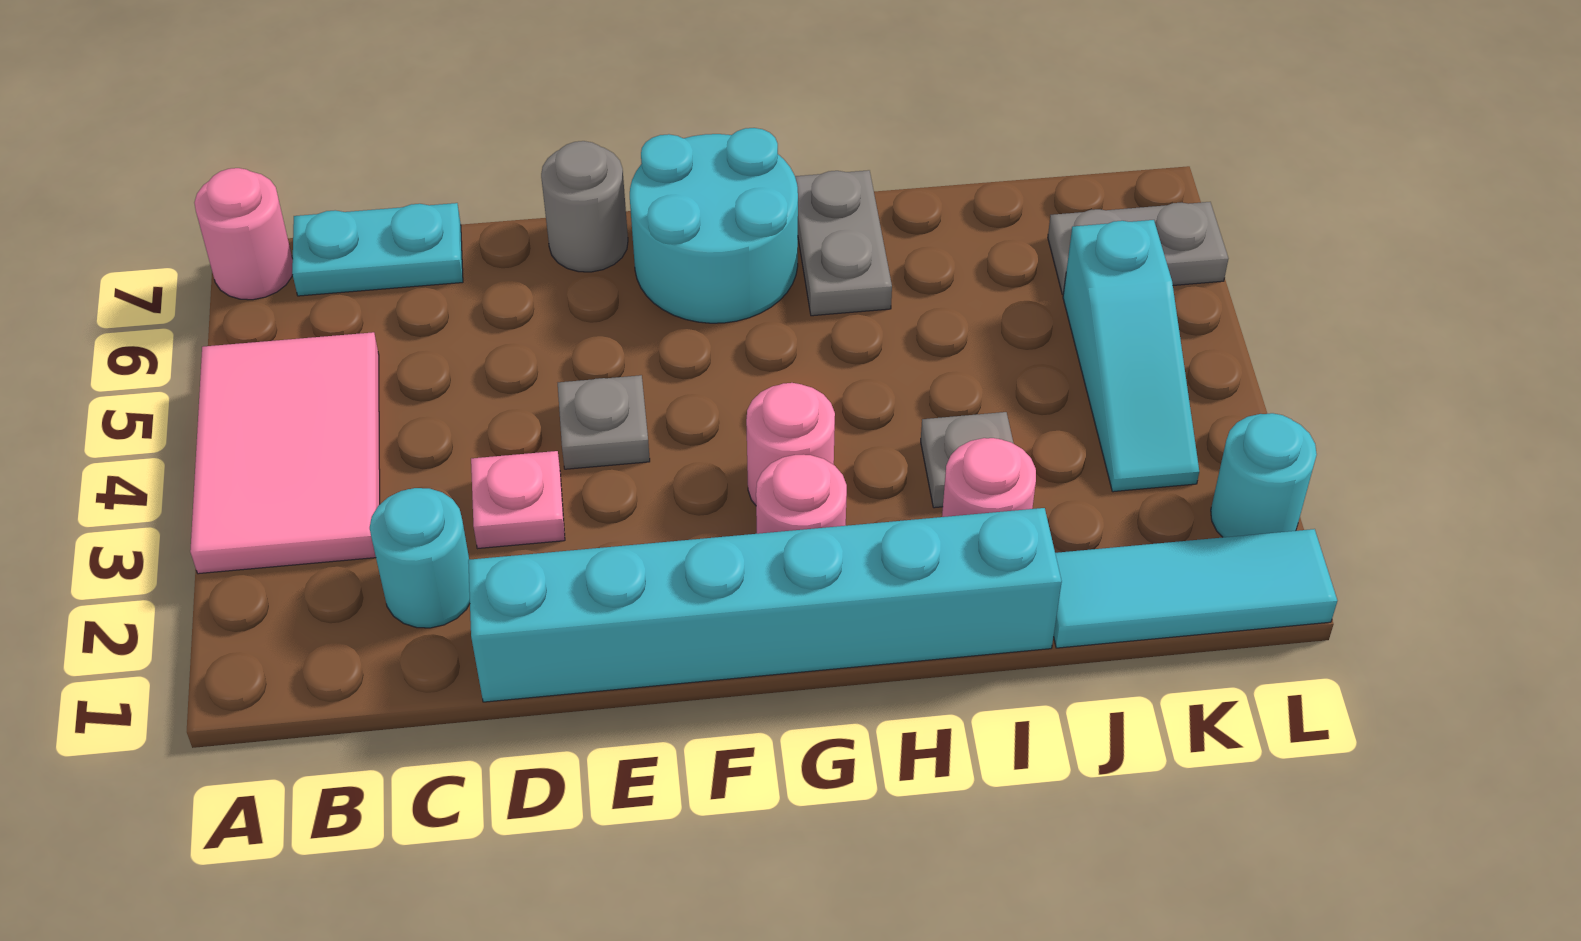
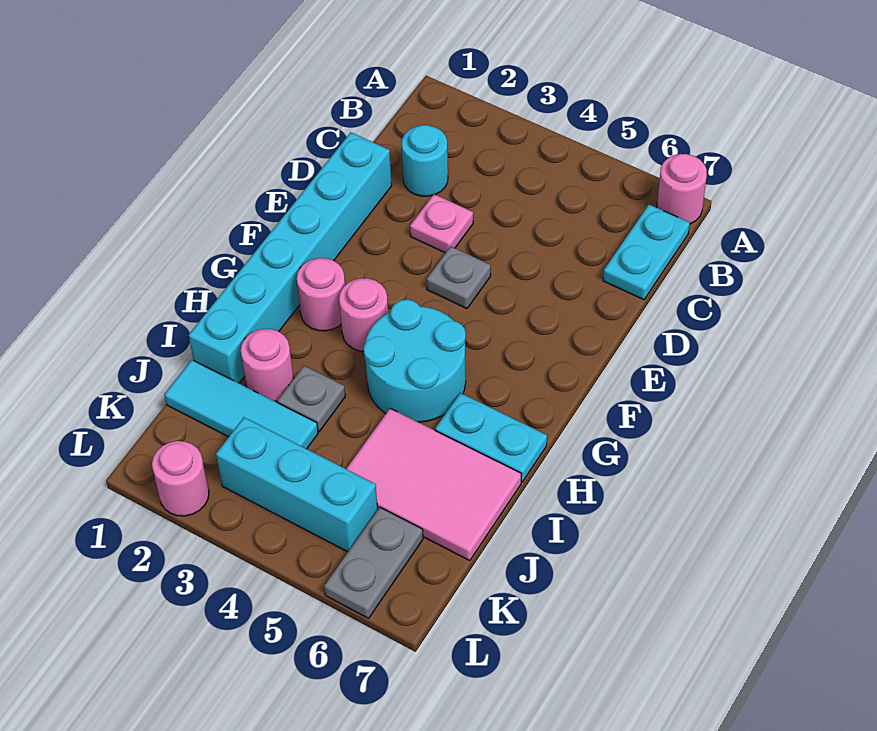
pink 2x3 tile [190,332,380,574] -> pink 2x3 tile moved to [346,408,521,561]
grey 1x1 round brick [541,141,628,272] -> none
cyan 2x2 round brick [630,128,798,323] -> cyan 2x2 round brick moved to [364,300,466,422]
grey 1x2 plate [795,170,892,316] -> cyan 1x2 plate [435,393,547,482]
cyan 1x3 tile [1054,529,1337,648] -> cyan 1x3 tile turned to [164,360,318,449]
cyan 1x3 slope [1063,220,1199,492] -> cyan 1x3 brick [216,417,378,552]
cyan 1x1 round brick [1211,413,1317,537] -> pink 1x1 round brick [152,441,209,516]

